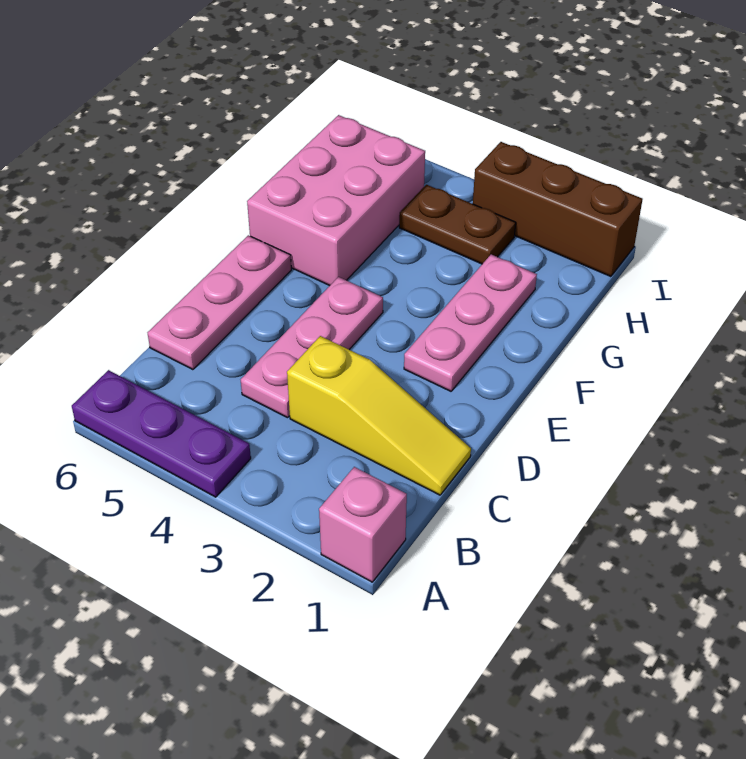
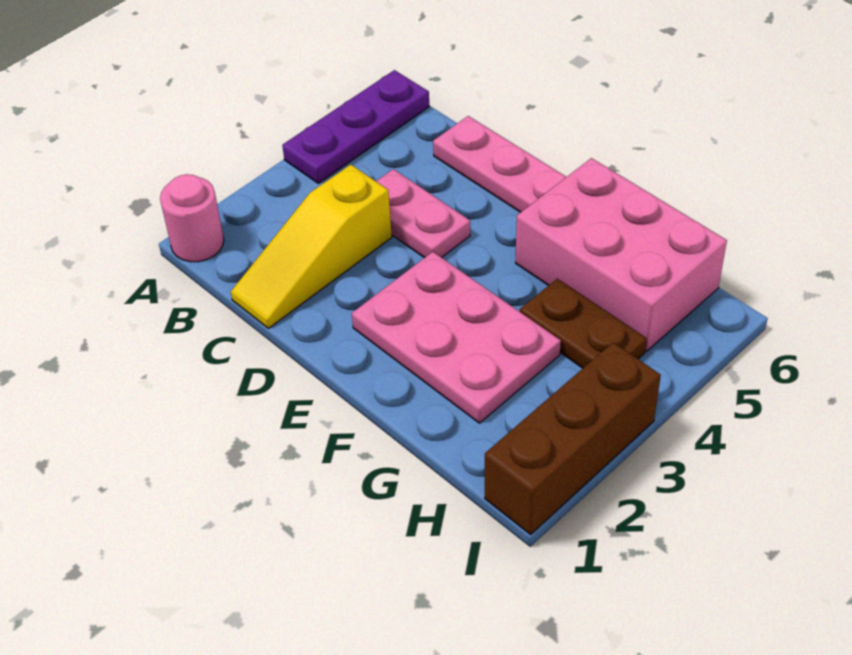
pink 1x1 brick [319,467,407,582] -> pink 1x1 round brick [160,174,224,262]
pink 1x3 plate [241,277,383,418] -> pink 1x2 plate [376,169,470,258]
pink 1x3 plate [404,254,537,391] -> pink 2x3 plate [352,252,561,423]
brown 1x2 plate [399,185,516,264] -> brown 1x2 plate turned to [520,279,647,368]

